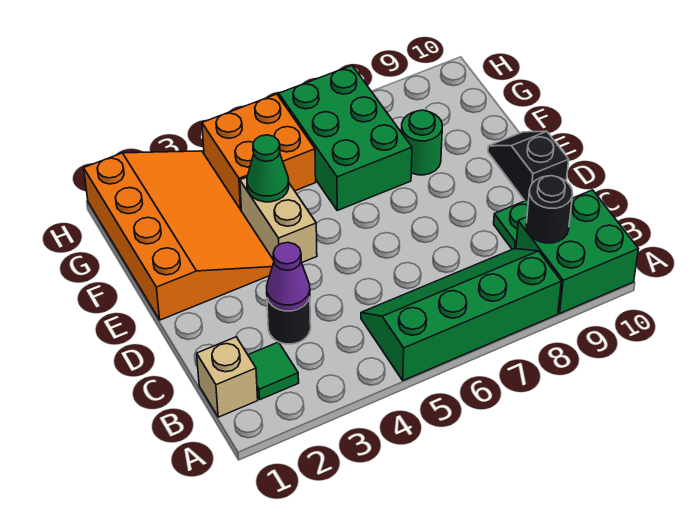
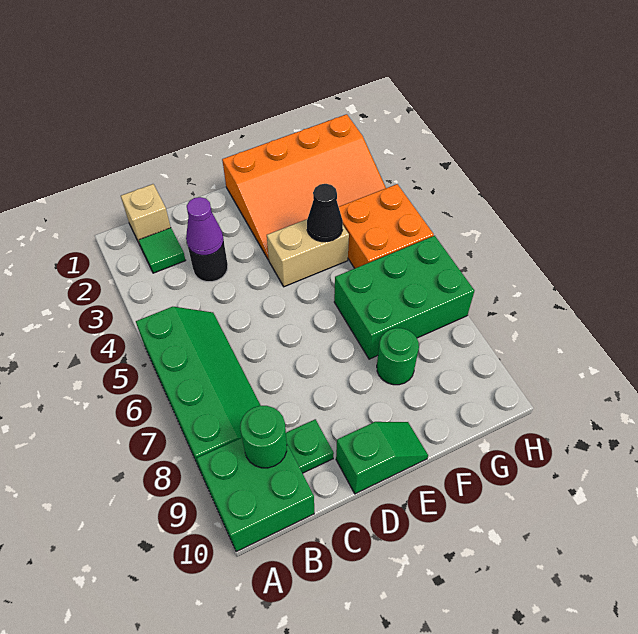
black 1x1 round brick [526,176,573,243] -> green 1x1 round brick [240,406,287,468]
black 1x2 slope [488,131,569,201] -> green 1x2 slope [336,422,428,494]
green 1x1 cone [247,135,289,202] -> black 1x1 cone [307,184,343,242]

